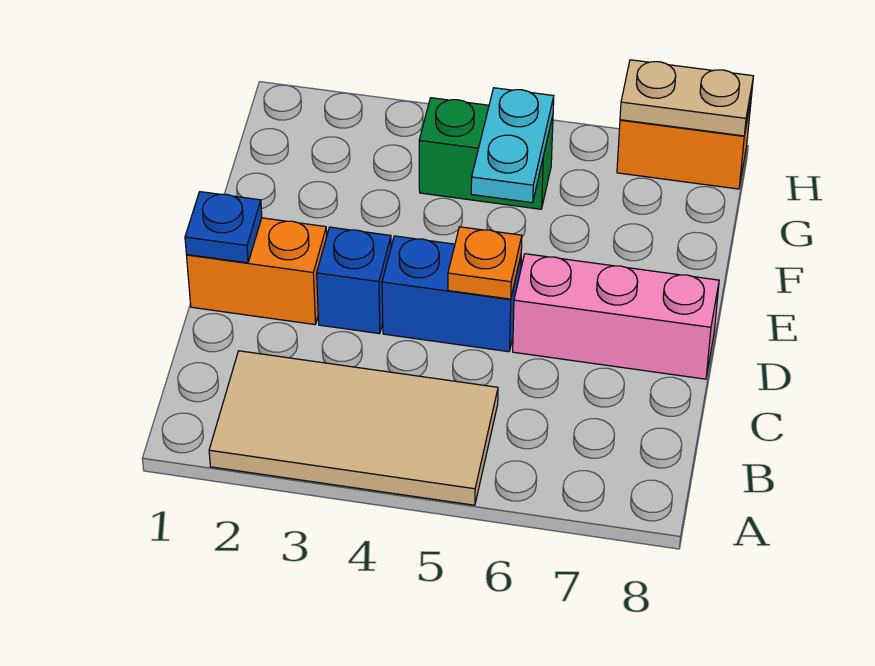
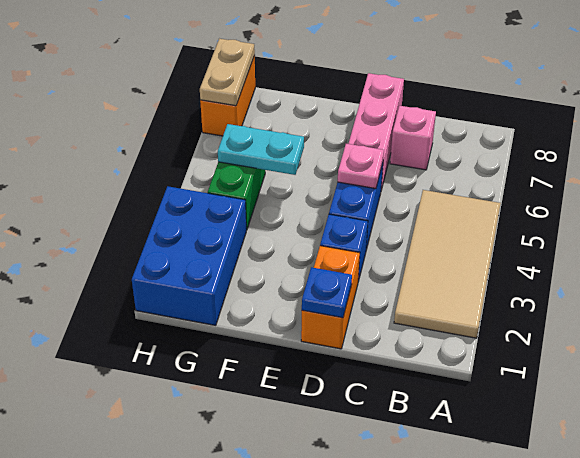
none -> pink 1x1 brick [390,106,436,170]
orange 1x1 plate [448,227,522,299] -> pink 1x1 plate [338,144,384,189]
none -> blue 2x3 brick [132,186,246,325]

